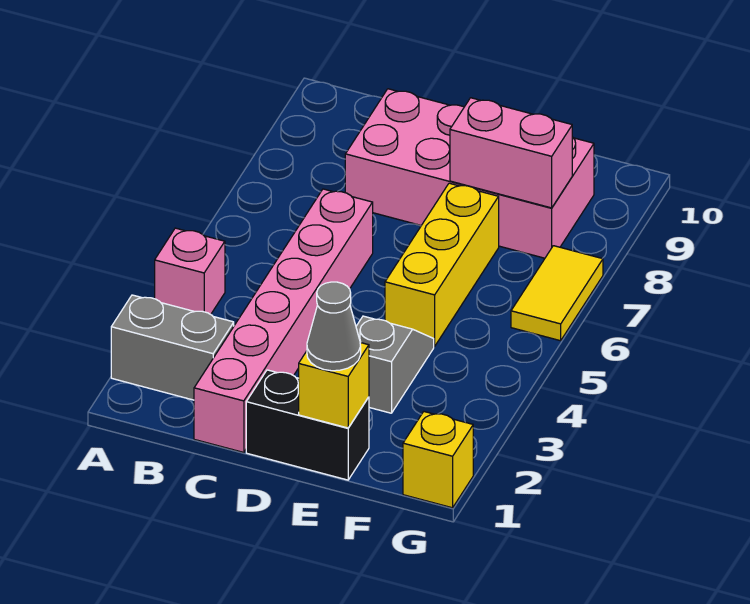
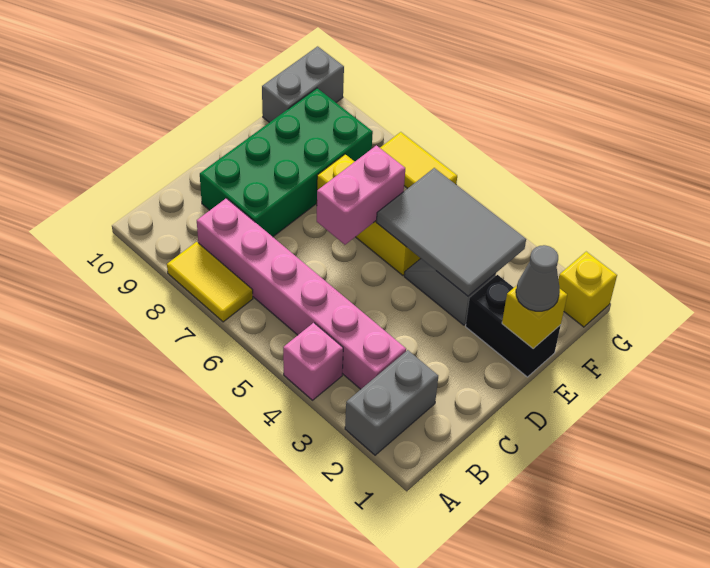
none -> yellow 1x2 tile [167,242,253,322]
pink 1x6 brick [194,189,373,452] -> pink 1x6 brick moved to [197,198,406,389]
pink 2x4 brick [345,89,594,258] -> green 2x4 brick [200,88,373,237]
black 1x2 brick [246,370,369,480] -> black 1x2 brick turned to [466,275,561,377]
none -> grey 2x3 tile [376,168,526,296]
pink 1x2 brick [450,98,572,208] -> pink 1x2 brick moved to [317,145,405,245]
none -> grey 1x2 brick [262,46,344,123]

